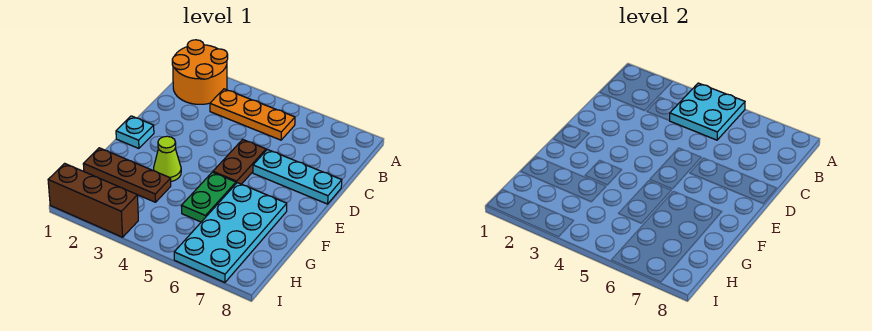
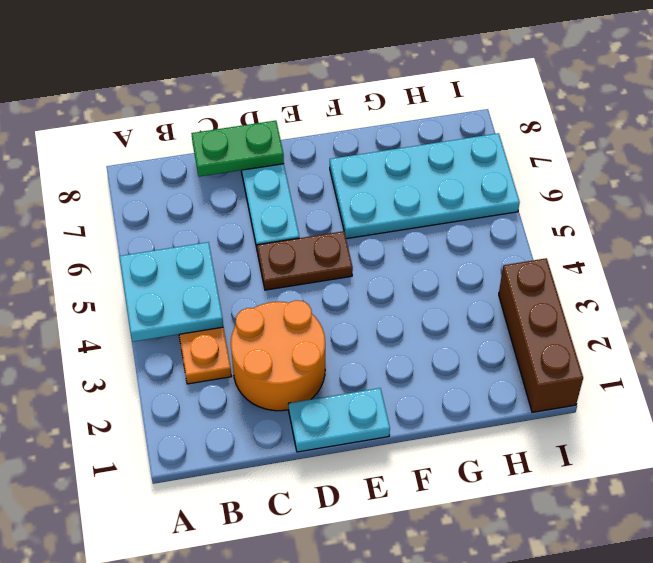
orange 2x2 round brick [172,40,228,104] -> orange 2x2 round brick moved to [231,300,325,411]
cyan 1x1 plate [116,116,154,148] -> cyan 1x2 plate [288,388,390,452]
lime 1x1 cone [154,136,181,181] -> none
green 1x2 plate [181,172,236,222] -> green 1x2 plate moved to [191,121,284,177]
brown 1x3 plate [83,148,171,202] -> none

